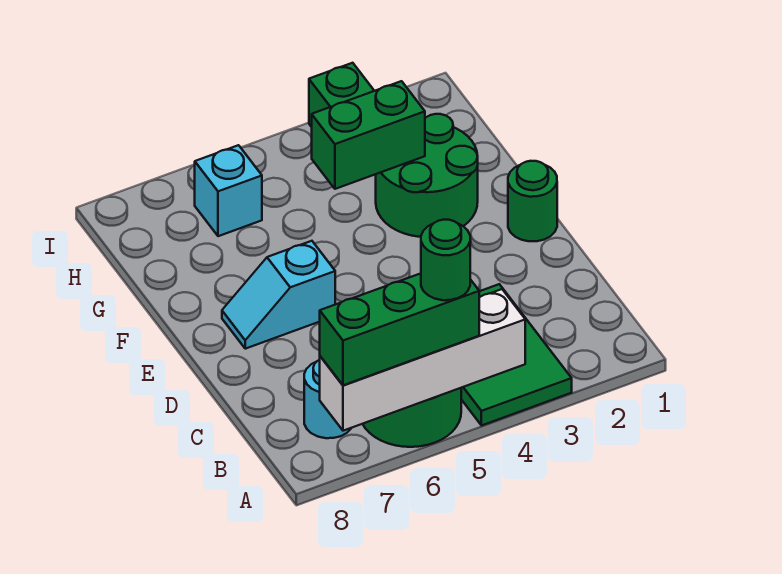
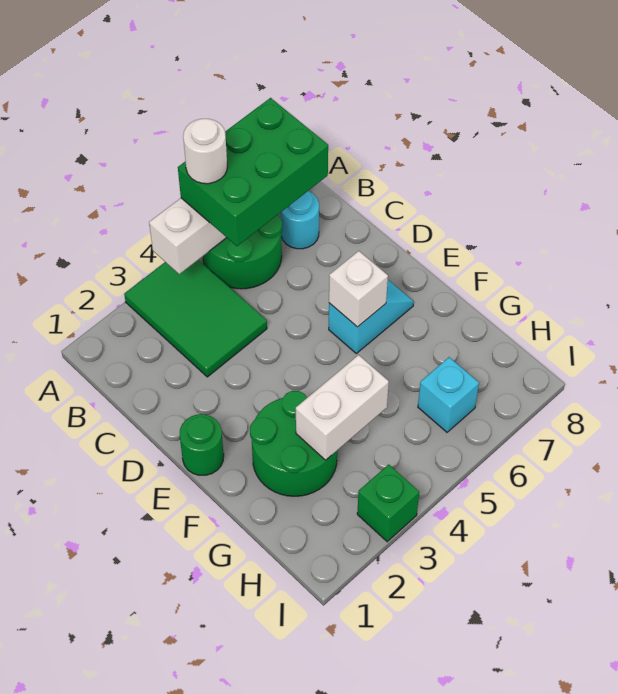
green 1x3 brick [320,273,479,385] -> green 2x3 brick [178,98,328,246]
green 1x1 round brick [421,220,470,300] -> white 1x1 round brick [183,119,227,184]
none -> white 1x1 brick [329,251,388,327]
green 1x2 brick [312,81,425,189] -> white 1x2 brick [296,355,389,460]

